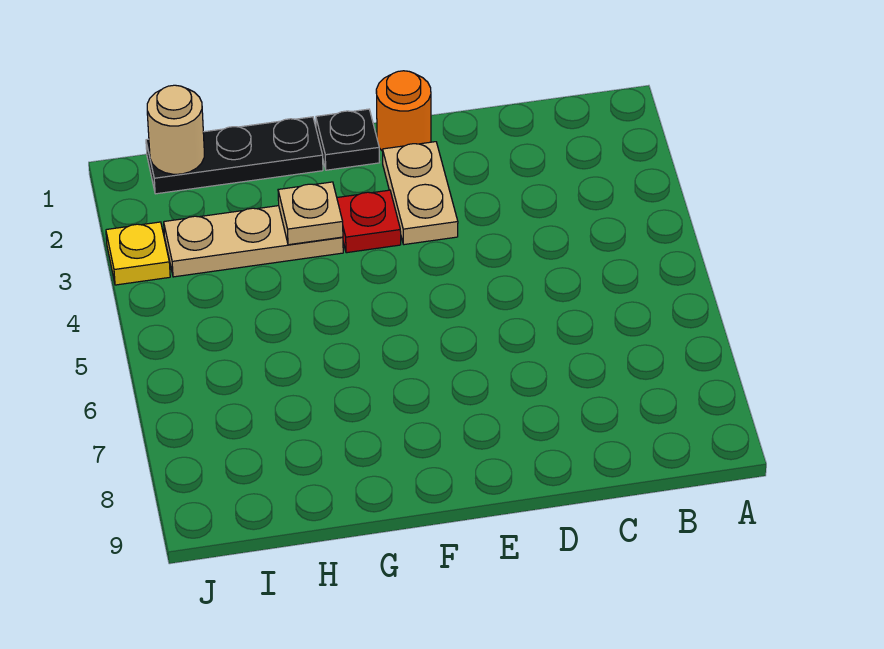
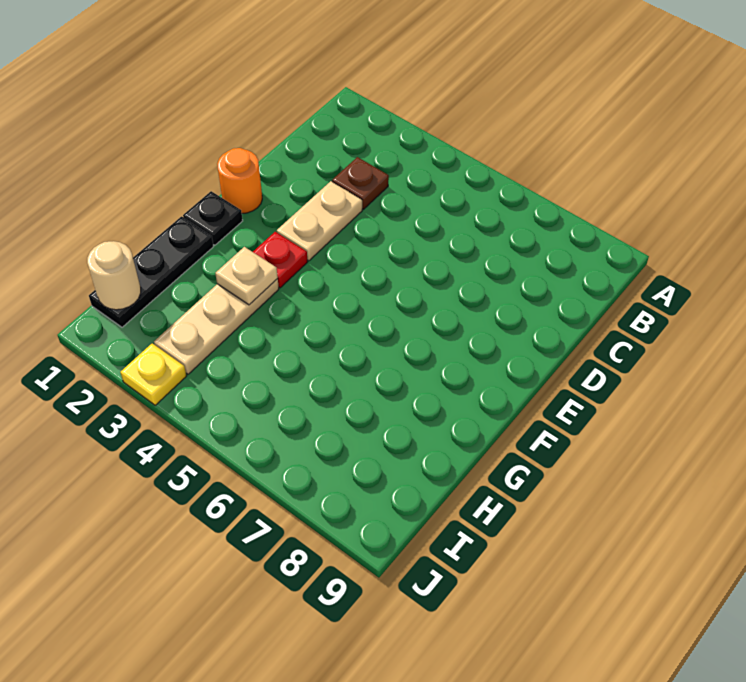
none -> brown 1x1 plate [332,157,389,209]
tan 1x2 plate [383,142,458,245] -> tan 1x2 plate turned to [277,181,362,261]

